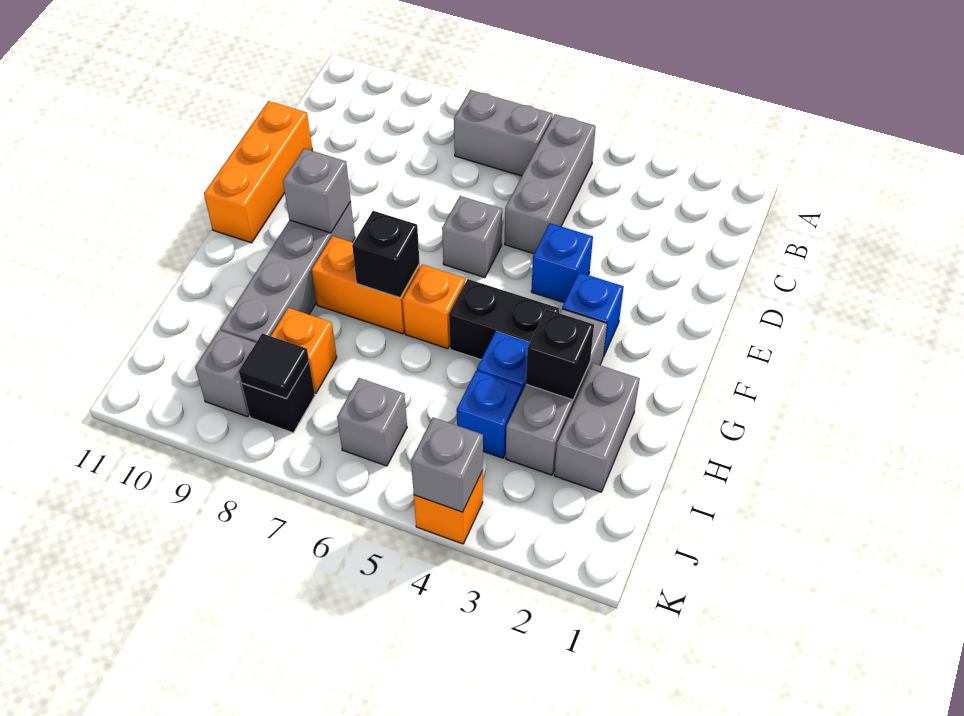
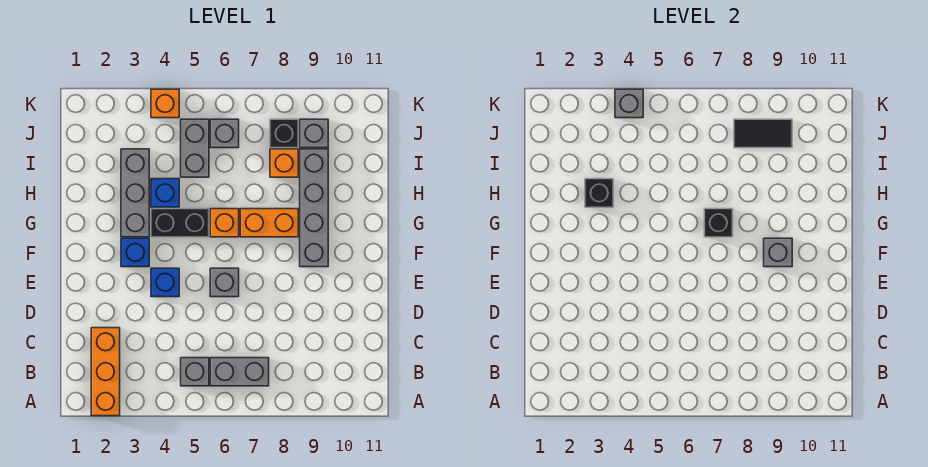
grey 1x3 brick [505,114,596,254] -> grey 1x1 brick [181,358,209,386]
orange 1x3 brick [204,101,312,243] -> orange 1x3 brick moved to [91,328,120,416]
grey 1x2 brick [554,363,640,492] -> grey 1x2 brick moved to [181,119,209,177]
blue 1x1 brick [457,370,523,458] -> none
black 1x1 tile [239,333,309,399] -> black 1x2 tile [734,119,792,148]

